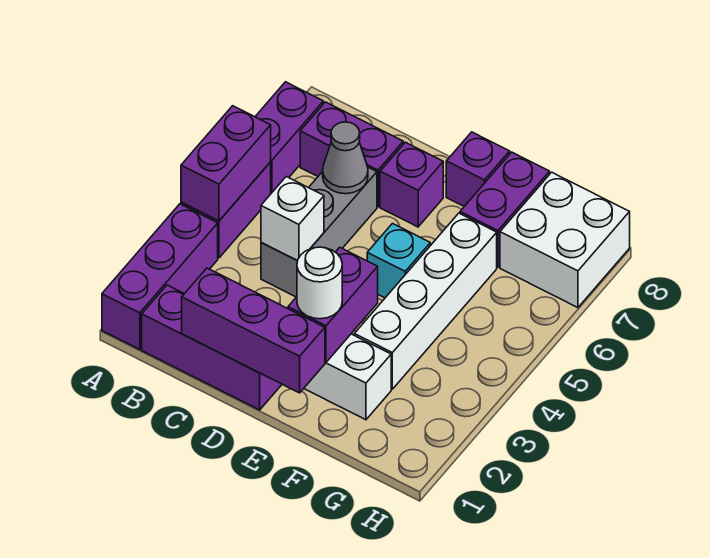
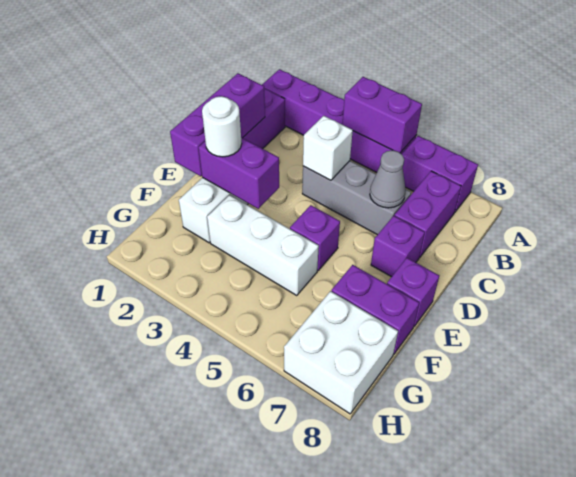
cyan 1x1 brick [367,224,430,298] -> purple 1x1 brick [290,205,340,270]
white 1x4 brick [354,213,497,389] -> white 1x3 brick [207,195,319,295]

